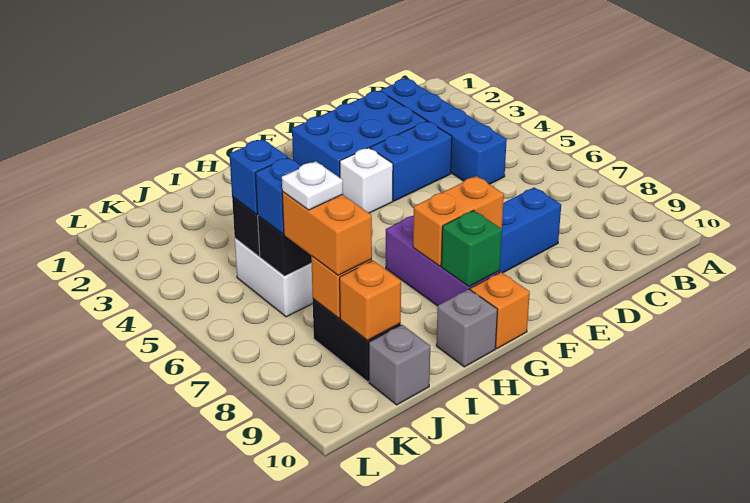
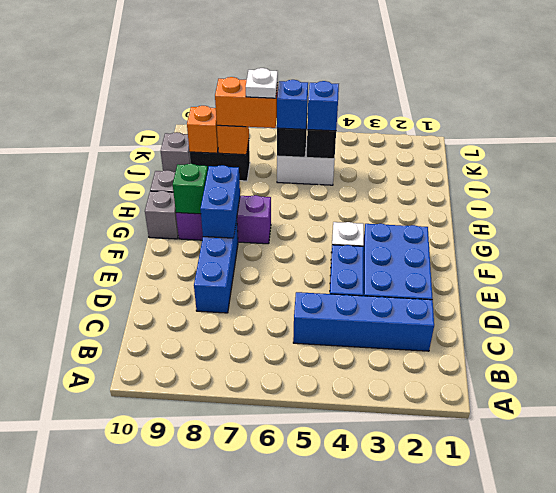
orange 1x2 brick [413,176,504,266] -> blue 1x2 brick [201,165,240,238]
orange 1x1 brick [470,272,530,349] -> grey 1x1 brick [145,191,178,239]

